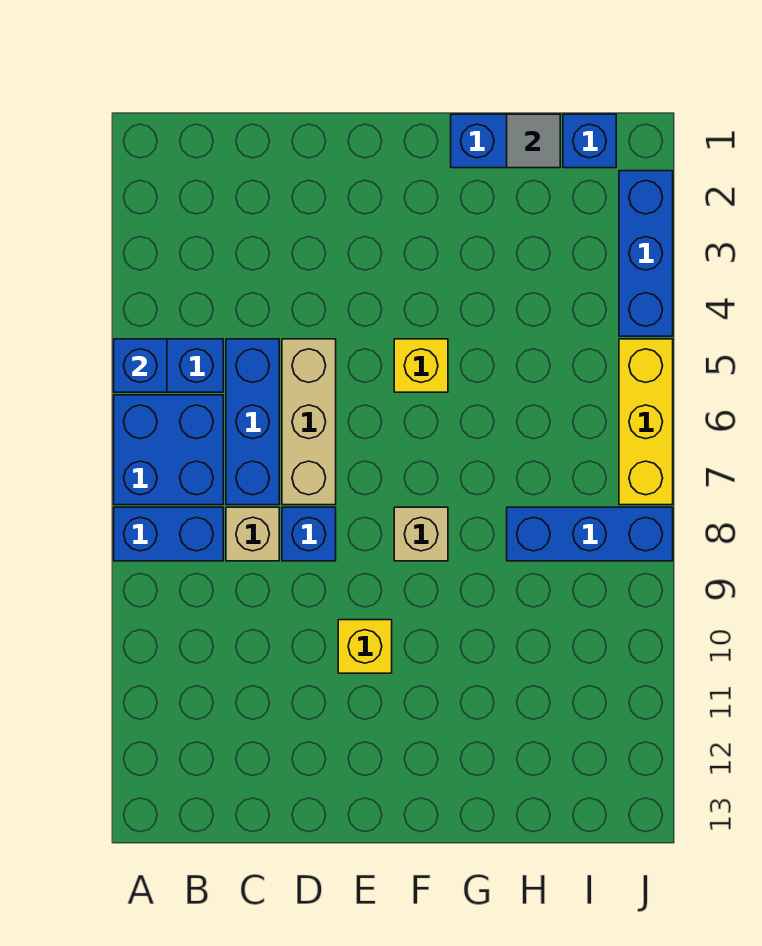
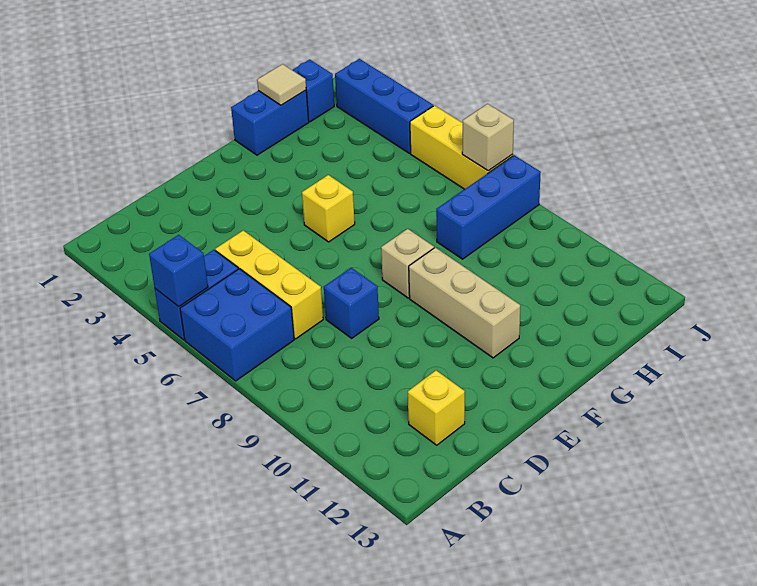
blue 1x2 brick [114,507,223,561] -> none
blue 1x3 brick [226,339,279,505] -> yellow 1x3 brick [215,231,323,339]
tan 1x1 brick [226,507,279,561] -> tan 1x1 brick moved to [462,104,514,171]
tan 1x3 brick [282,339,336,505] -> tan 1x3 brick moved to [409,247,520,358]
yellow 1x1 brick [338,620,392,673] -> yellow 1x1 brick moved to [408,370,465,445]
grey 1x1 tile [507,114,560,168] -> tan 1x1 tile [257,64,306,105]

